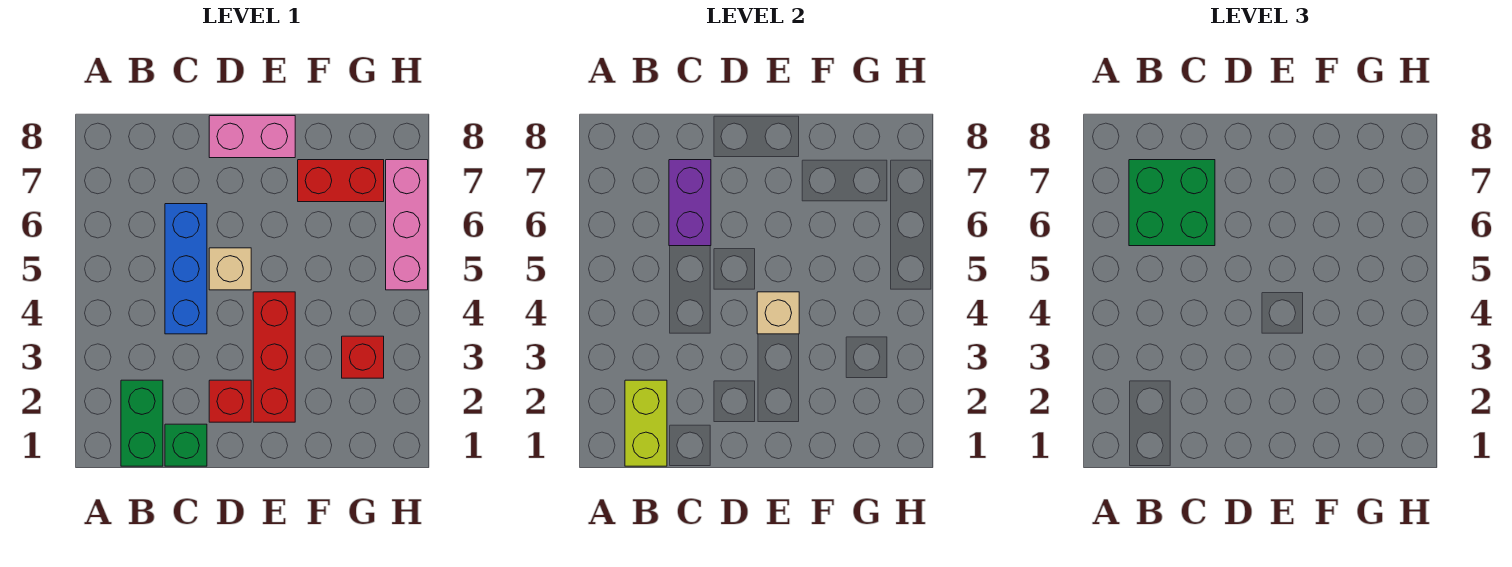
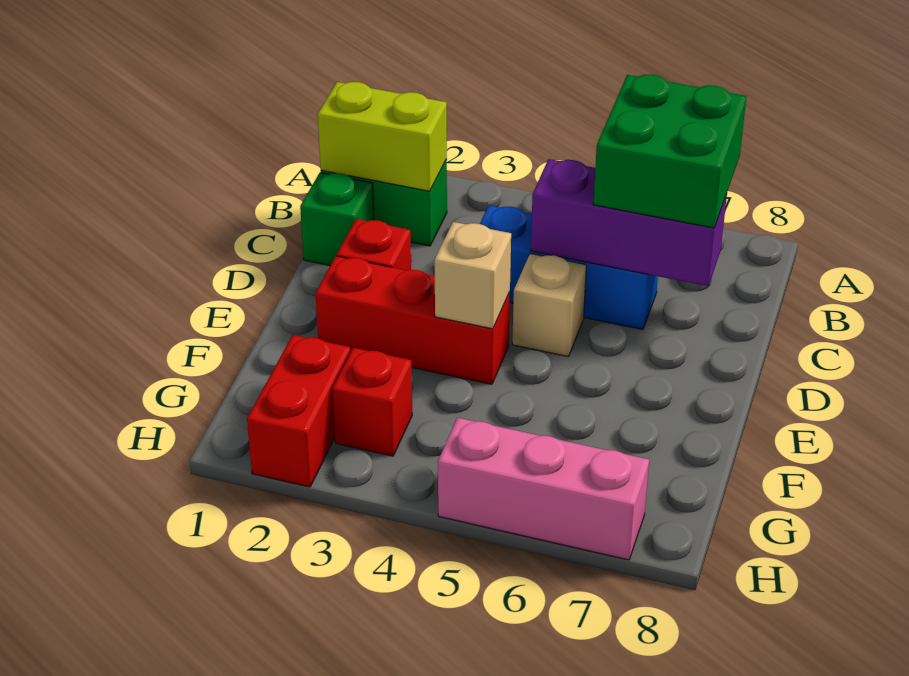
purple 1x2 brick [669,160,711,246] -> purple 1x3 brick [531,159,727,286]
pink 1x2 brick [209,116,295,158] -> none
red 1x2 brick [298,160,384,202] -> red 1x2 brick moved to [247,335,350,487]

